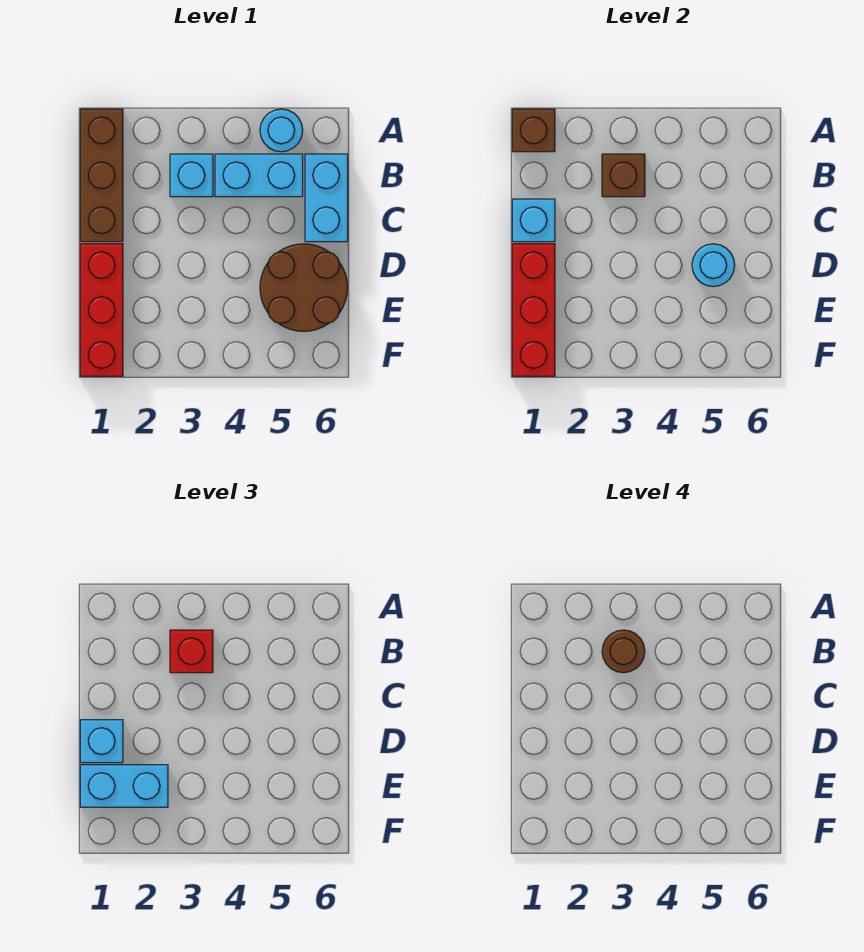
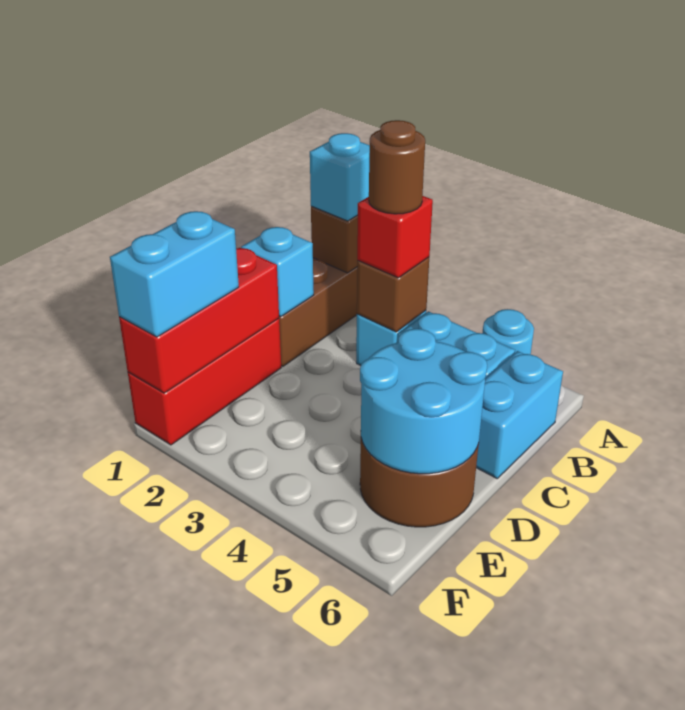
cyan 1x1 brick [80,720,123,763] -> cyan 1x1 brick moved to [310,133,370,221]
cyan 1x1 round brick [692,244,735,287] -> cyan 2x2 round brick [360,329,487,474]
cyan 1x2 brick [80,765,168,807] -> cyan 1x2 brick turned to [110,211,239,337]

